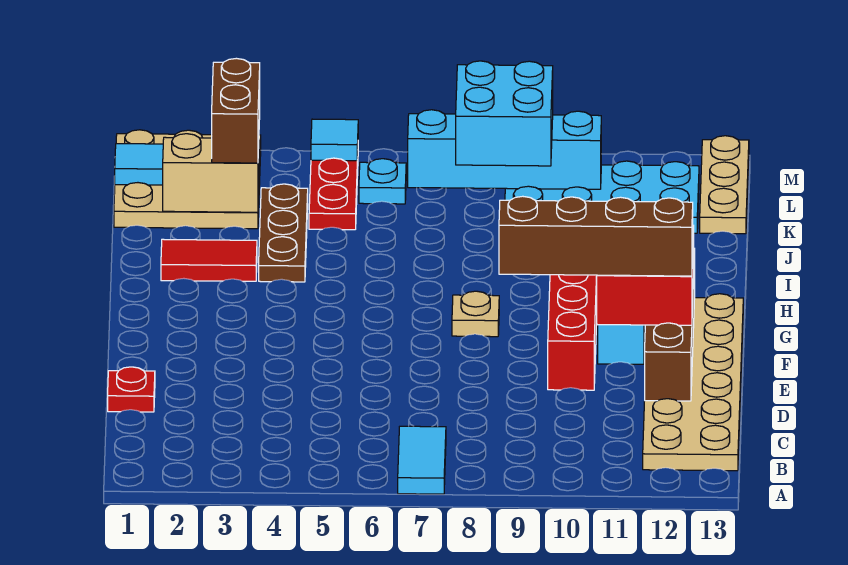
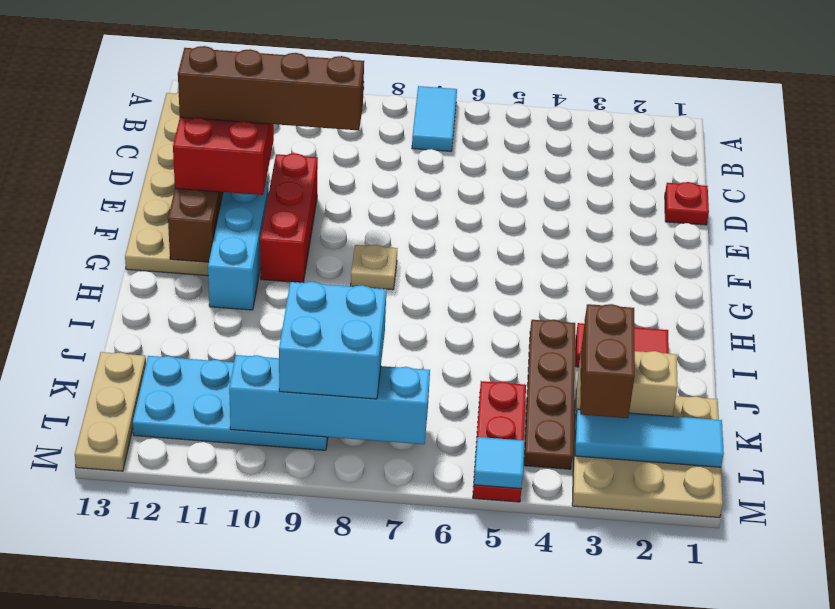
brown 1x3 plate [259,184,308,282] -> brown 1x4 plate [524,320,575,469]
cyan 1x1 plate [359,159,406,204] -> none

